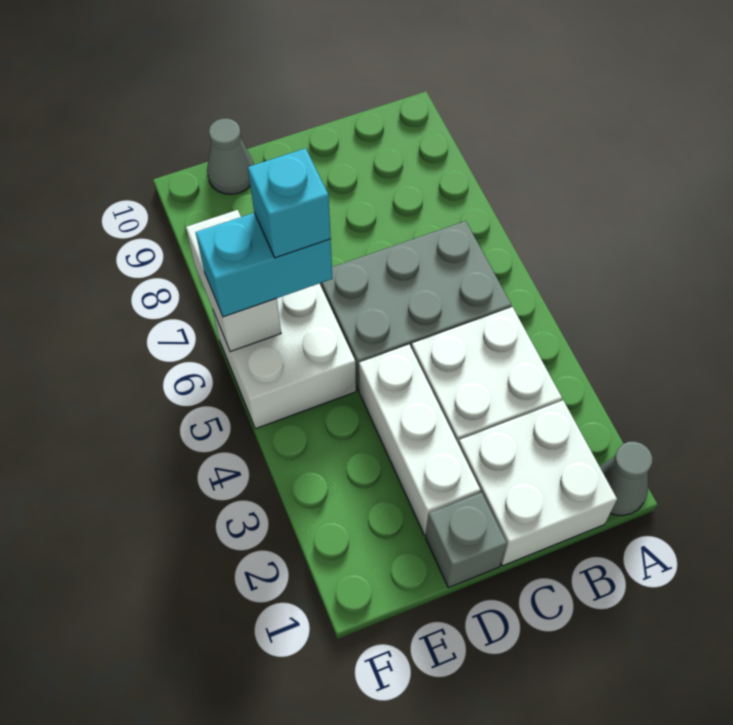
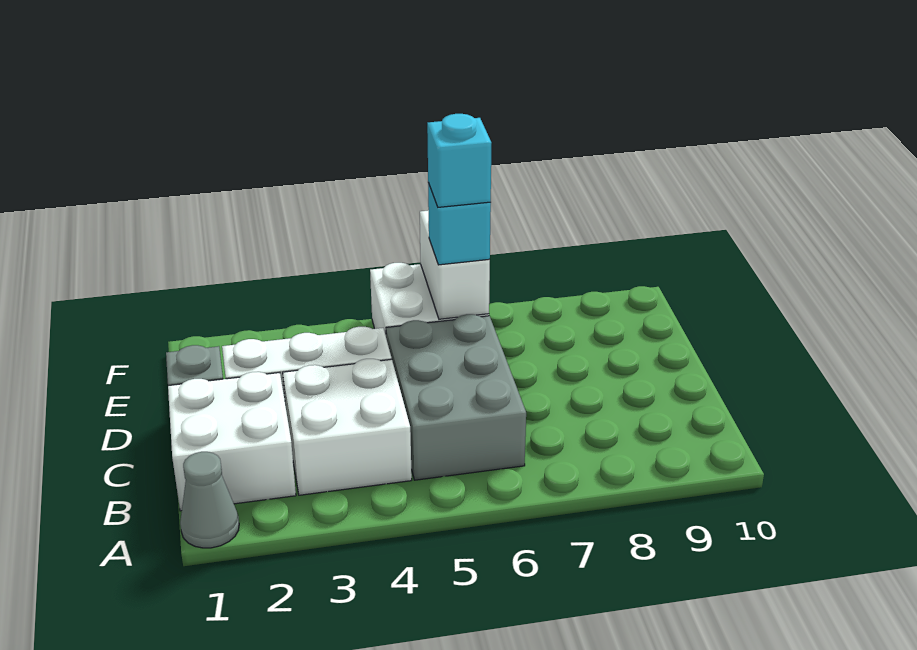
cyan 1x2 brick [196,213,332,317] -> cyan 1x1 brick [428,183,491,265]
grey 1x1 cone [207,118,254,194] -> none
white 1x2 brick [186,210,281,352] -> white 1x2 brick turned to [420,210,490,319]

